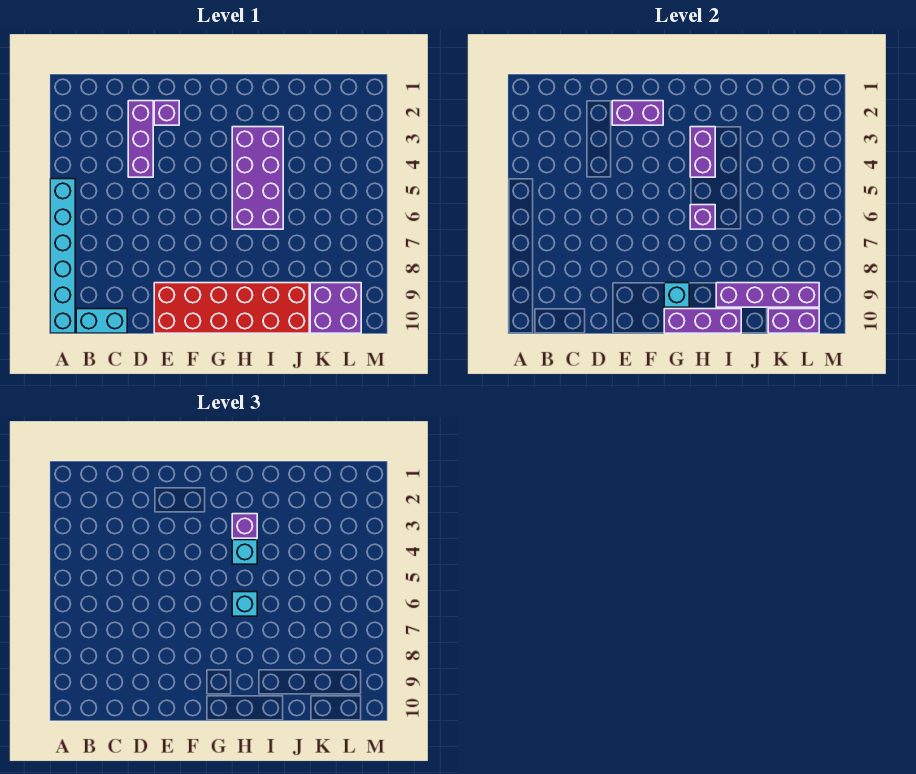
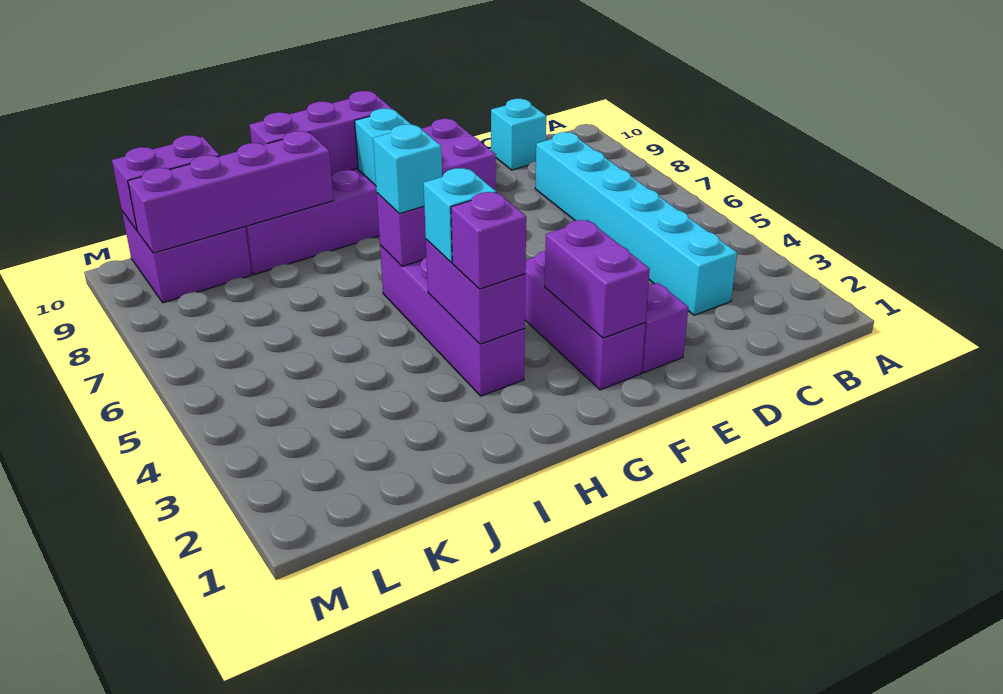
cyan 1x6 brick [50,179,75,333] -> cyan 1x6 brick moved to [535,132,737,315]
cyan 1x2 brick [76,309,127,333] -> cyan 1x1 brick [491,99,546,170]
purple 1x3 brick [128,101,153,177] -> purple 1x3 brick moved to [525,251,645,390]
purple 1x2 brick [612,101,663,125] -> purple 1x2 brick turned to [545,220,650,338]
red 2x6 brick [154,283,309,333] -> purple 2x6 brick [245,119,496,275]
purple 2x4 brick [232,127,283,229] -> purple 1x4 brick [380,245,525,396]

